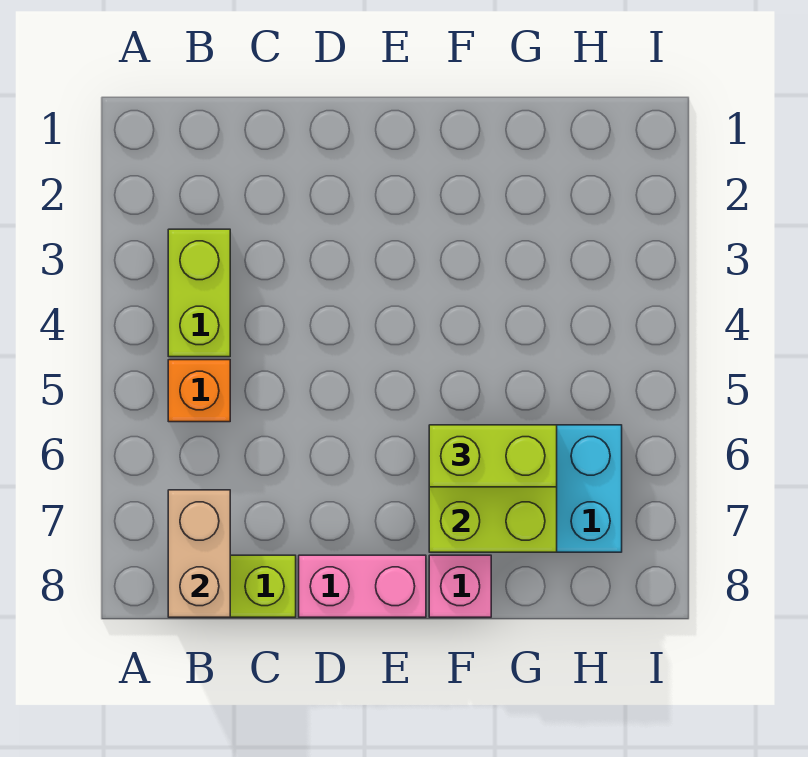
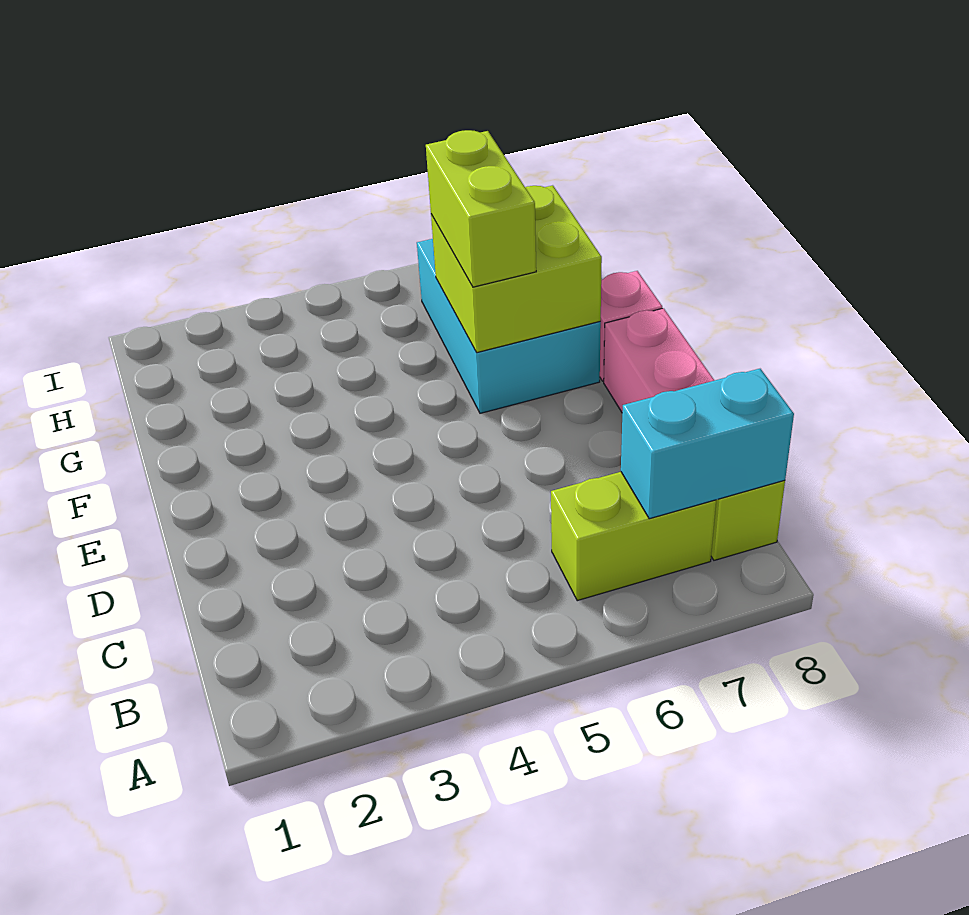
lime 1x2 brick [168,229,230,357] -> lime 1x2 brick moved to [551,472,716,601]
orange 1x1 brick [168,360,230,422] -> none
tan 1x2 brick [168,490,230,617] -> cyan 1x2 brick [621,369,794,519]

